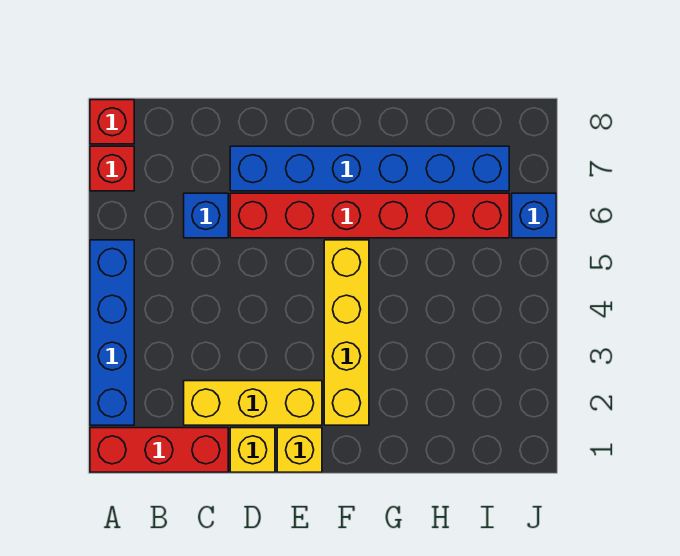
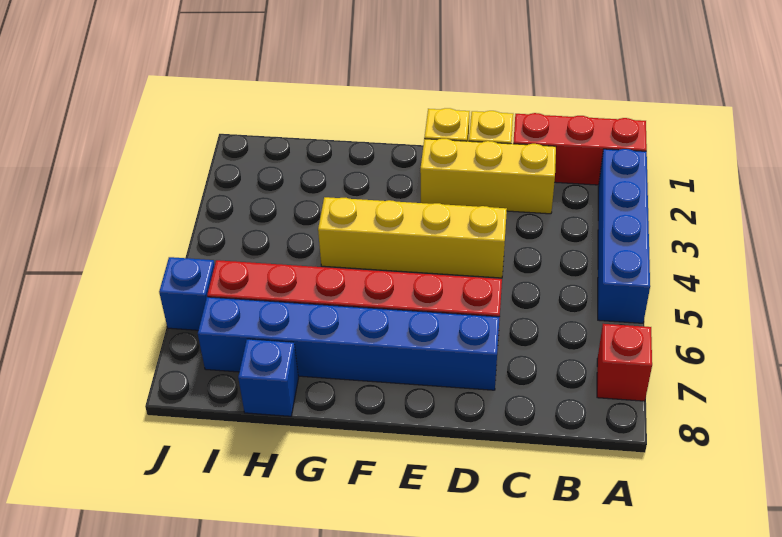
red 1x1 brick [90,100,134,144] -> none
blue 1x1 brick [184,193,228,238] -> blue 1x1 brick moved to [238,339,298,416]
yellow 1x4 brick [324,240,369,425] -> yellow 1x4 brick turned to [318,197,507,278]

